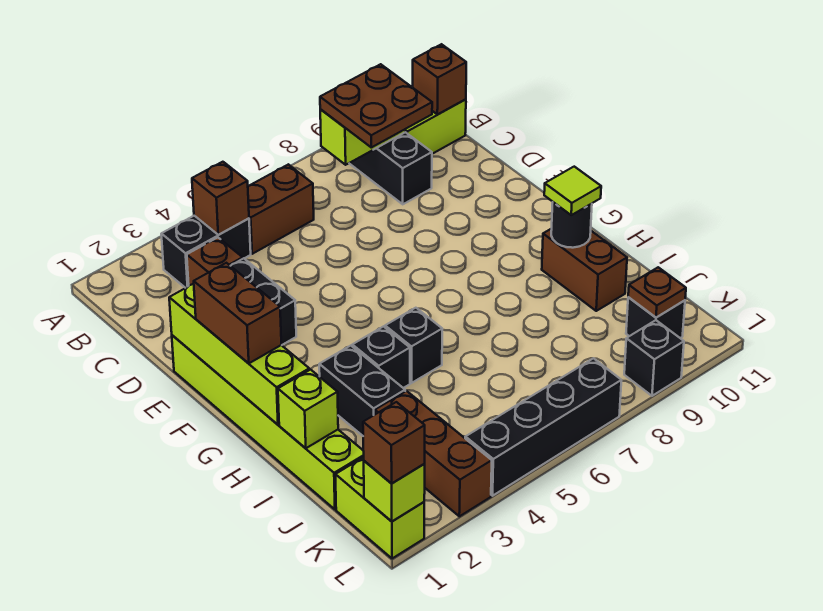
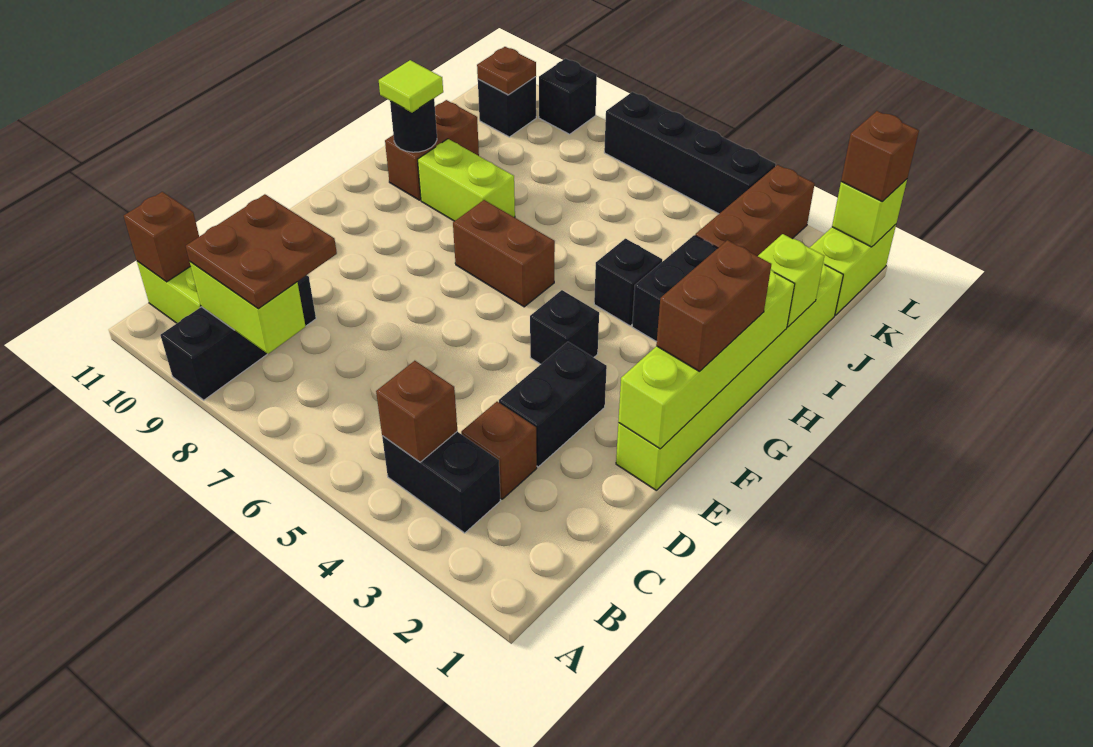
brown 1x2 brick [248,164,314,254] -> brown 1x2 brick moved to [453,200,555,307]
black 1x1 brick [385,308,442,383] -> black 1x1 brick moved to [530,290,599,364]
none -> lime 1x2 brick [418,139,515,221]

